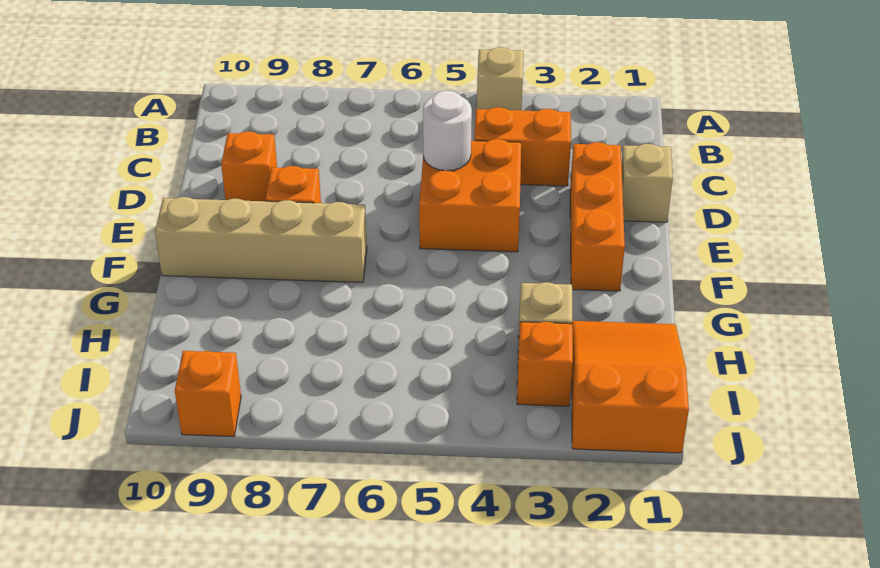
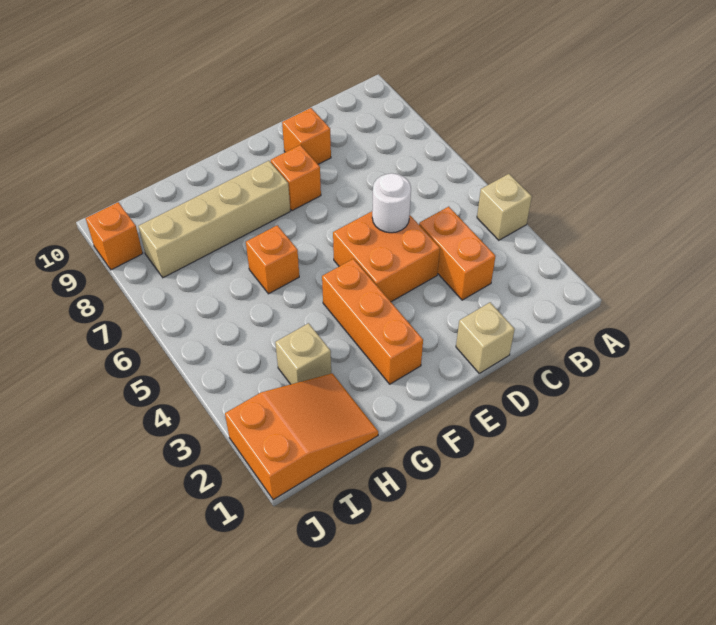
orange 1x3 brick [570,142,625,291] -> orange 1x3 brick turned to [322,259,423,384]
tan 1x4 brick [155,197,367,282] -> tan 1x4 brick turned to [139,161,290,278]
orange 1x1 brick [517,322,573,406] -> orange 1x1 brick moved to [246,225,299,294]

